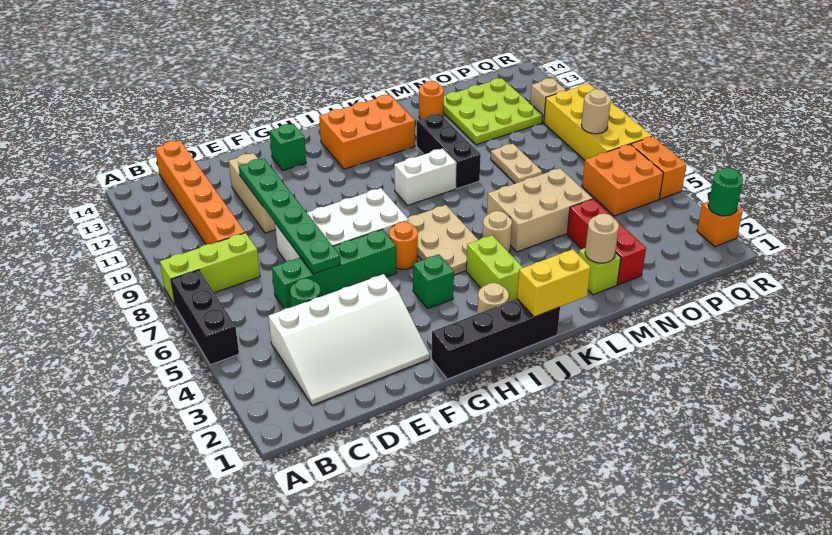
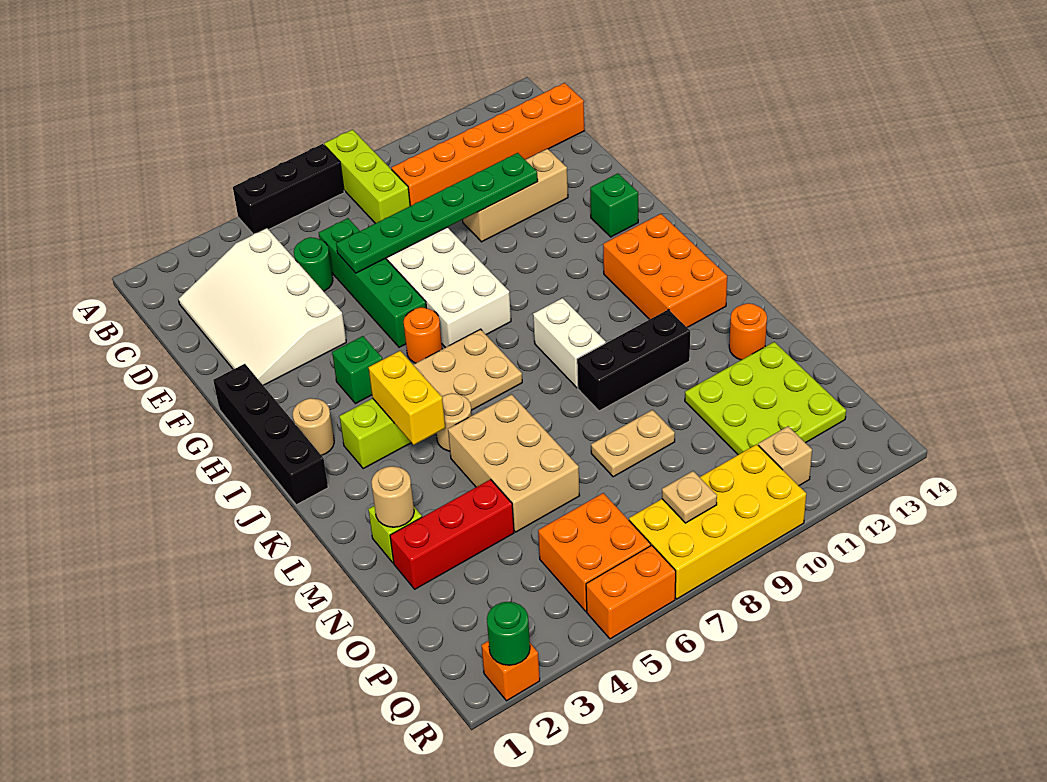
yellow 1x2 brick [517,249,591,317] -> yellow 1x2 brick moved to [369,351,445,445]
tan 1x1 round brick [581,89,611,134] -> tan 1x1 plate [662,471,717,523]

